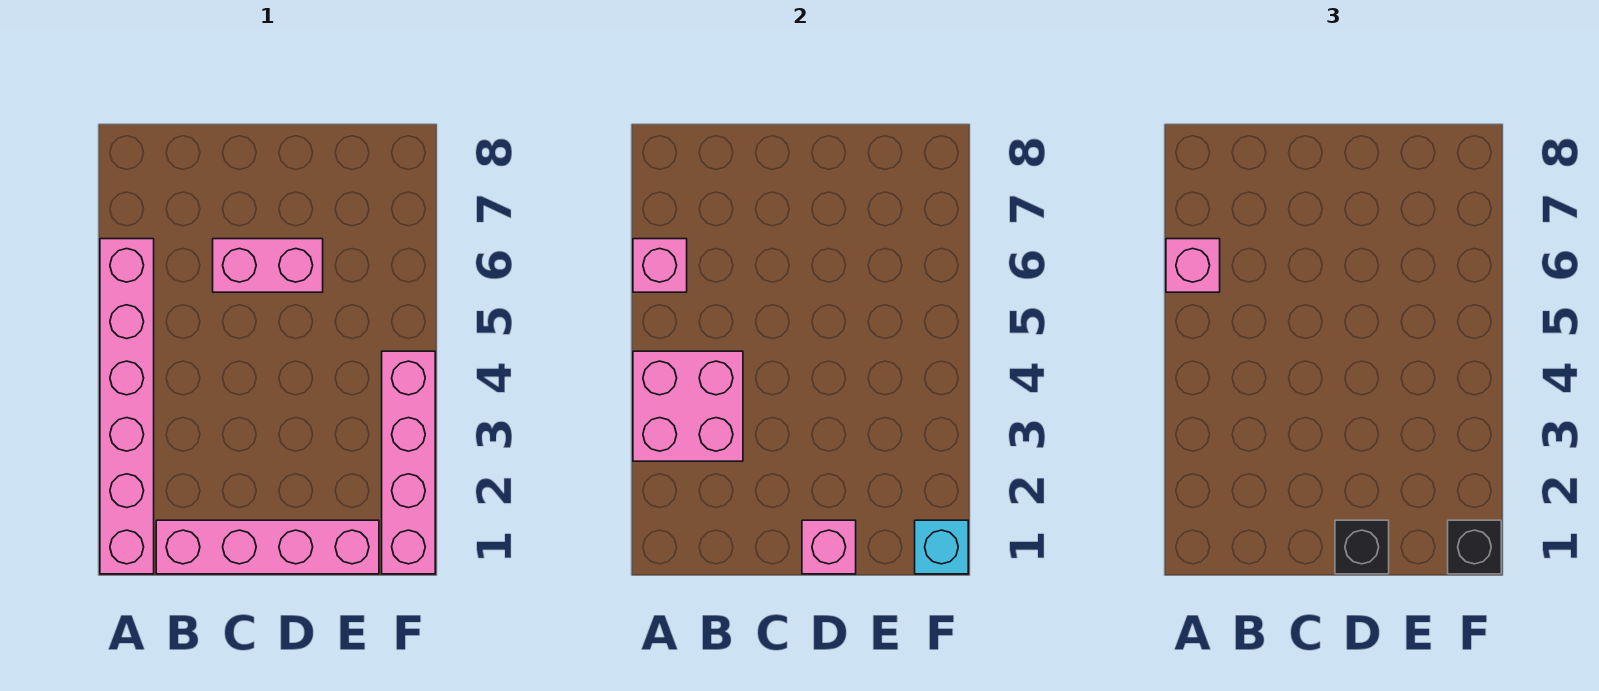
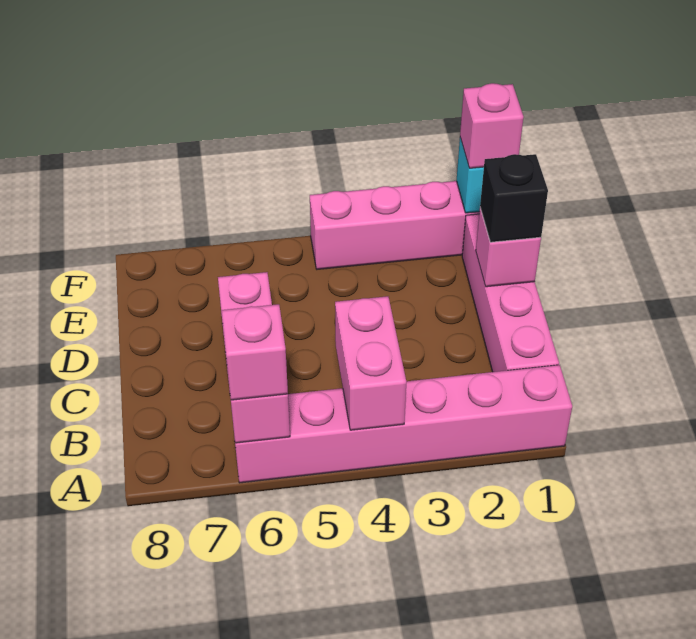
pink 2x2 brick [633,351,743,461] -> pink 1x2 brick [335,296,406,430]
black 1x1 brick [1448,520,1501,574] -> pink 1x1 brick [460,83,524,168]

